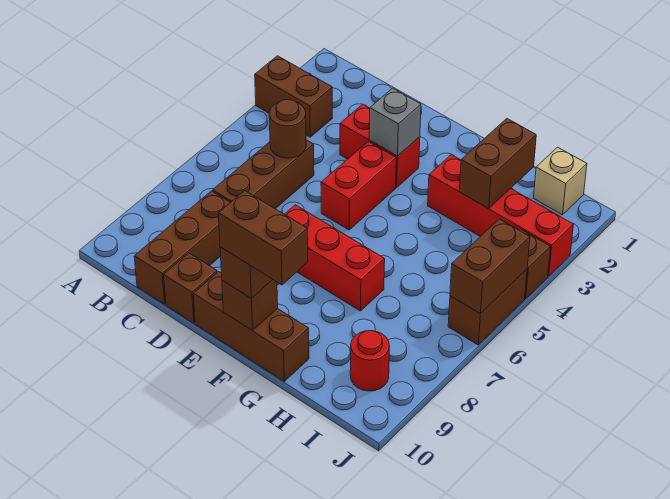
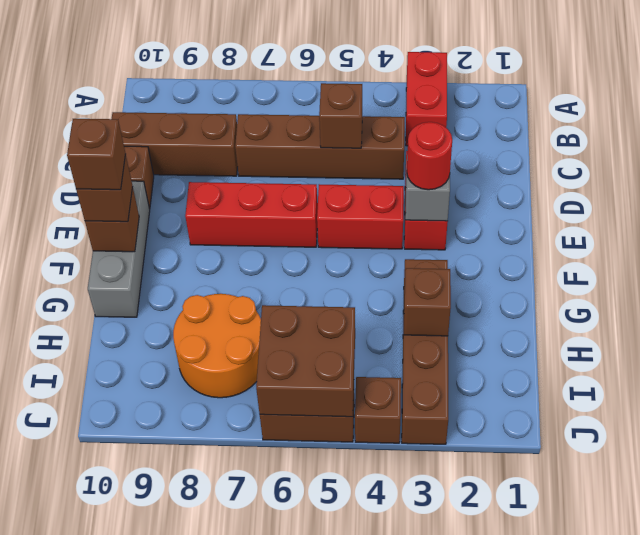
brown 1x2 brick [255,56,332,137] -> red 1x2 brick [406,52,447,146]
brown 1x3 brick [213,140,314,209] -> brown 1x4 brick [235,114,405,179]
brown 1x1 round brick [269,99,306,158] -> brown 1x1 brick [319,83,362,148]
red 1x3 brick [285,205,385,311] -> red 1x3 brick turned to [185,182,318,247]
brown 1x3 brick [193,272,309,381] -> grey 1x3 brick [88,181,150,317]
brown 1x2 brick [218,191,308,285] -> brown 1x1 brick [67,119,126,190]
red 1x4 brick [428,155,573,276] -> brown 1x4 brick [402,259,448,444]
brown 1x2 brick [459,119,536,209] -> brown 1x1 brick [404,268,451,336]
none -> orange 2x2 round brick [173,294,261,398]
tan 1x1 brick [534,147,587,215] -> none
red 1x1 round brick [350,331,390,391] -> red 1x1 round brick moved to [407,122,452,190]
brown 1x2 brick [450,219,530,314] -> brown 2x2 brick [256,305,355,417]

